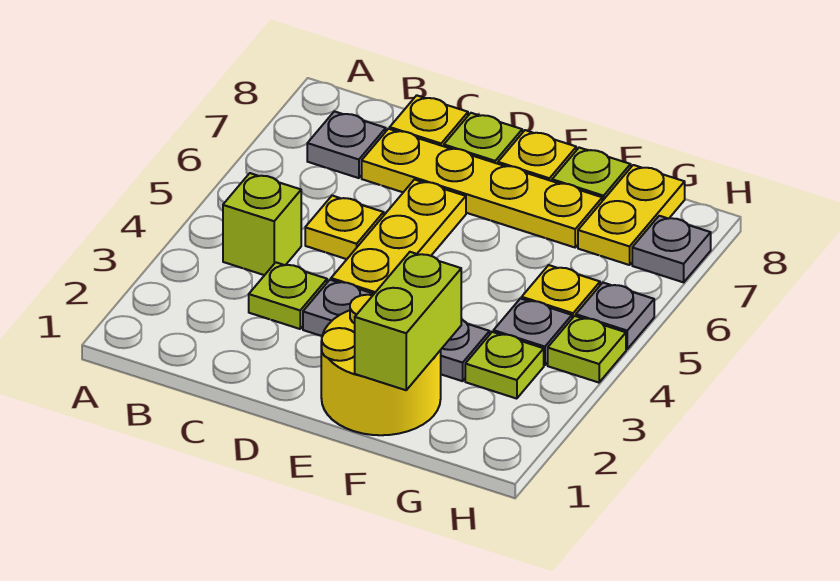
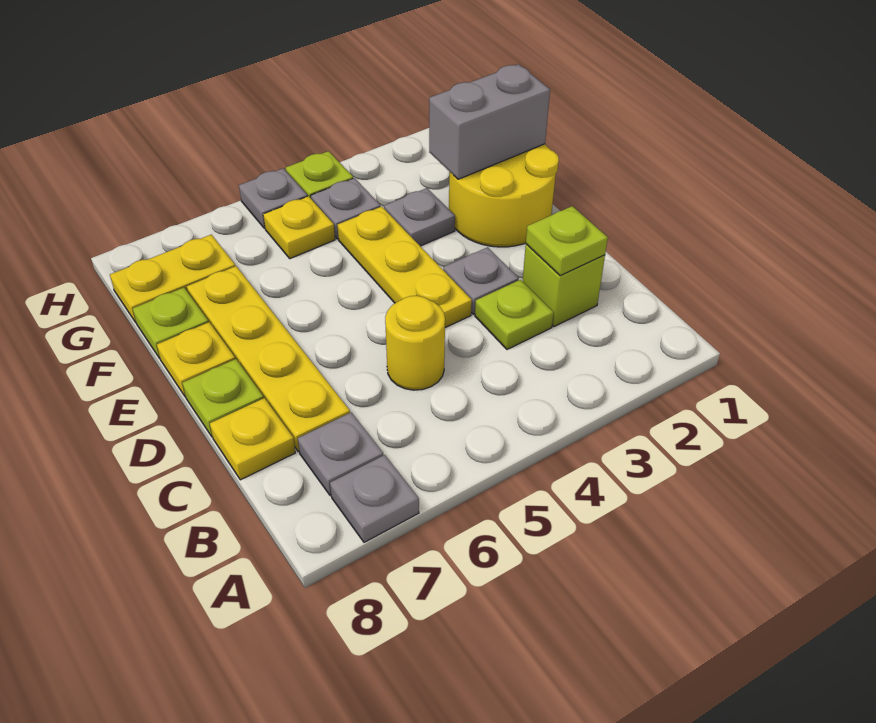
lime 1x1 brick [223,173,301,275] -> lime 1x1 brick moved to [523,244,605,327]
yellow 1x1 plate [305,196,384,259] -> yellow 1x1 round brick [385,296,445,390]
yellow 1x3 plate [331,180,466,294] -> yellow 1x3 plate turned to [337,206,472,328]
lime 1x2 brick [355,252,461,390] -> grey 1x2 brick [429,64,550,179]
lime 1x1 plate [465,332,544,399] -> lime 1x1 plate moved to [526,206,608,276]
grey 1x1 plate [632,216,711,282] -> grey 1x1 plate moved to [330,455,419,542]

